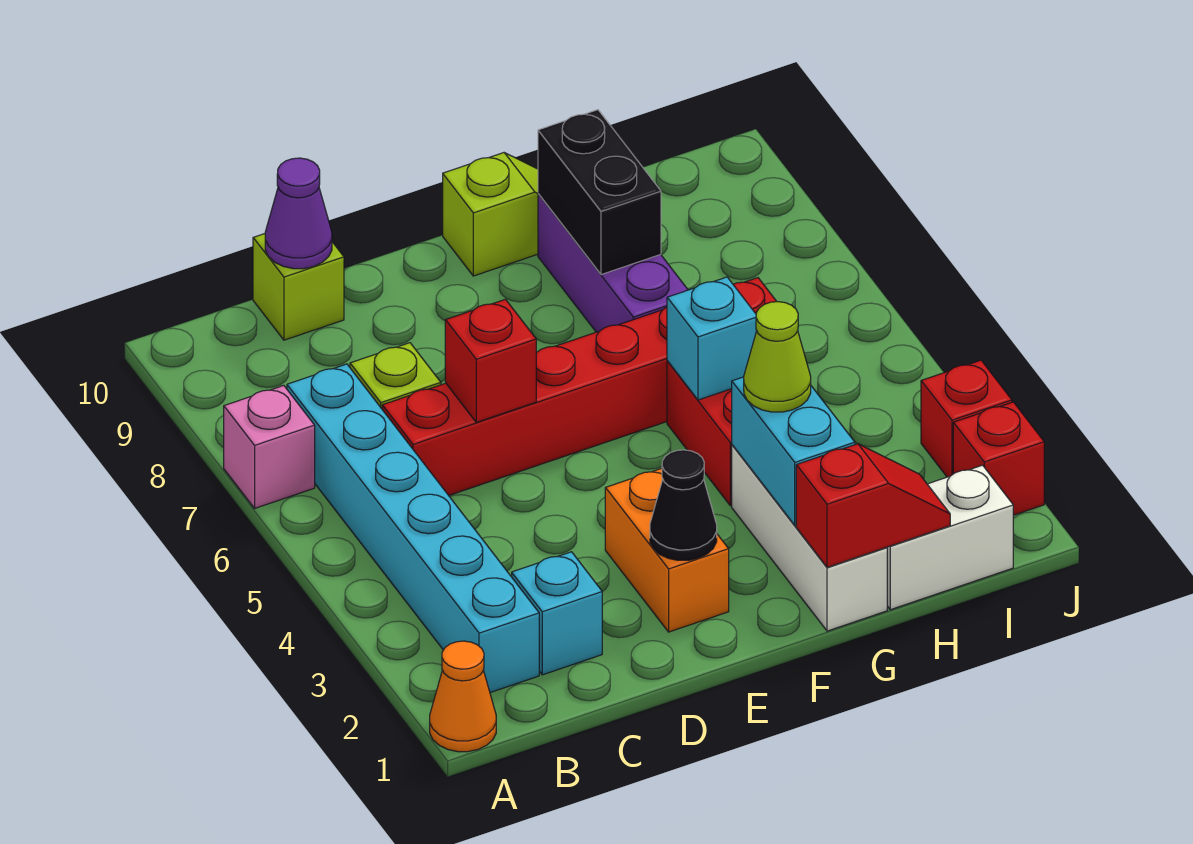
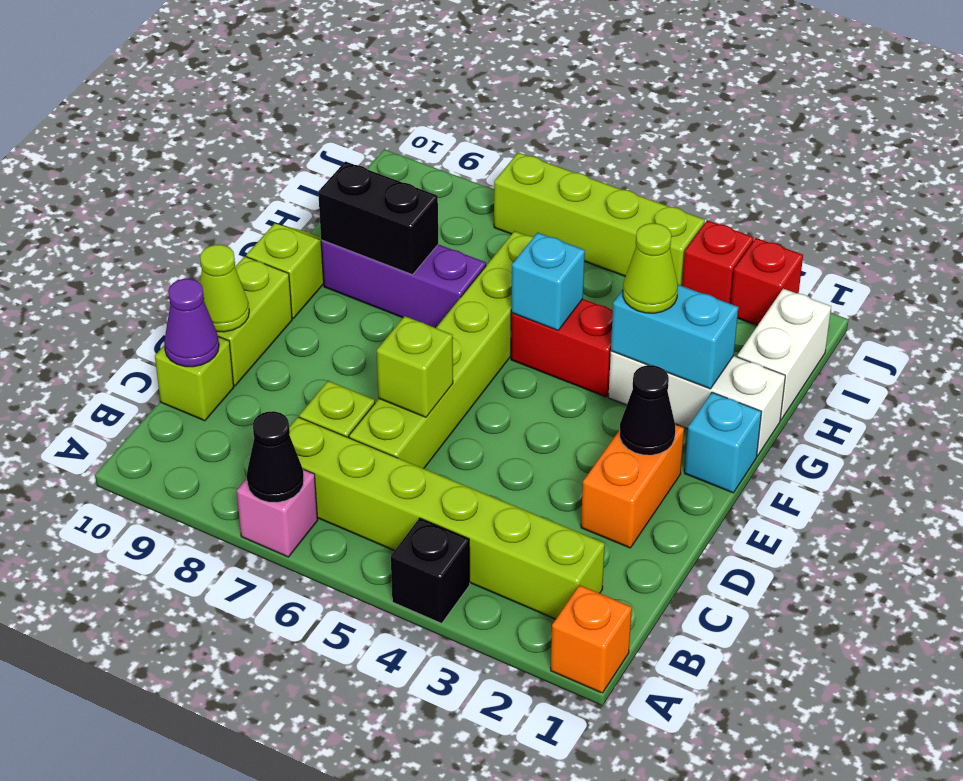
orange 1x1 cone [430,641,496,752] -> orange 1x1 brick [551,585,632,693]
none -> black 1x1 brick [391,518,470,623]
none -> black 1x1 cone [247,411,304,503]
cyan 1x6 brick [287,364,539,693] -> lime 1x6 brick [289,417,605,619]
cyan 1x1 brick [512,552,602,675] -> cyan 1x1 brick moved to [684,392,761,493]
red 1x6 brick [382,278,777,495] -> lime 1x6 brick [349,231,533,469]
red 1x1 brick [445,299,536,422] -> lime 1x1 brick [377,316,453,417]
none -> lime 1x2 brick [217,256,292,386]
none -> lime 1x1 cone [200,245,249,332]
orange 1x2 brick [605,468,729,632] -> orange 1x2 brick turned to [581,424,684,548]
red 1x2 slope [796,444,950,567] -> none
none -> lime 1x4 brick [494,152,705,286]

